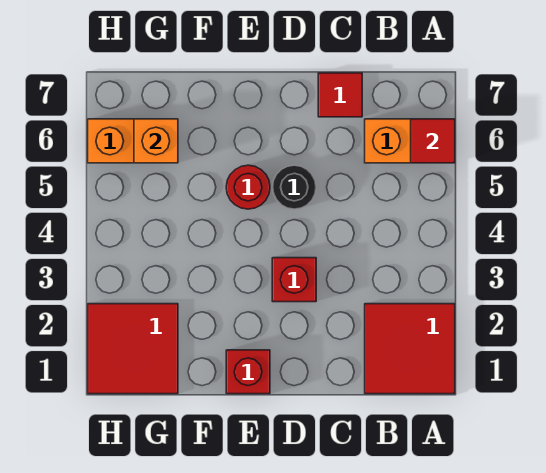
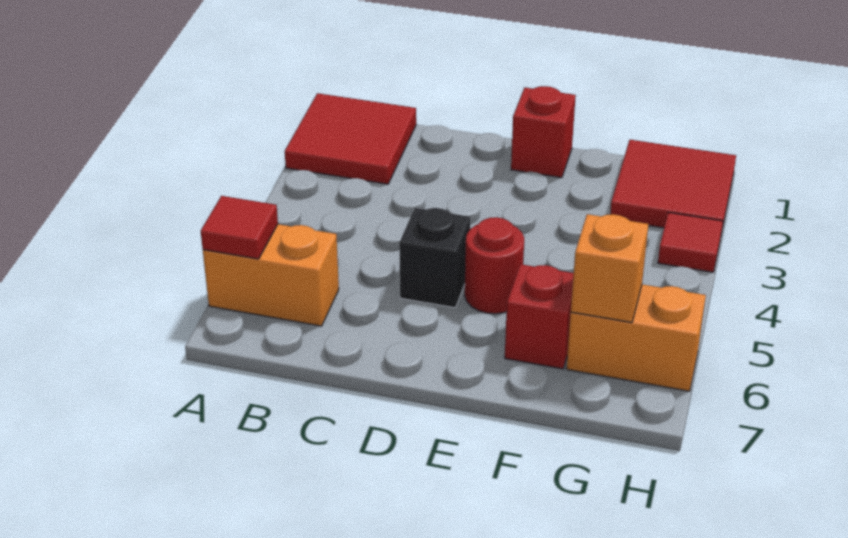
red 1x1 tile [318,73,362,117] -> red 1x1 tile moved to [658,212,723,272]
red 1x1 brick [272,258,316,302] -> red 1x1 brick moved to [505,264,574,369]
black 1x1 round brick [272,165,316,209] -> black 1x1 brick [399,208,471,308]

